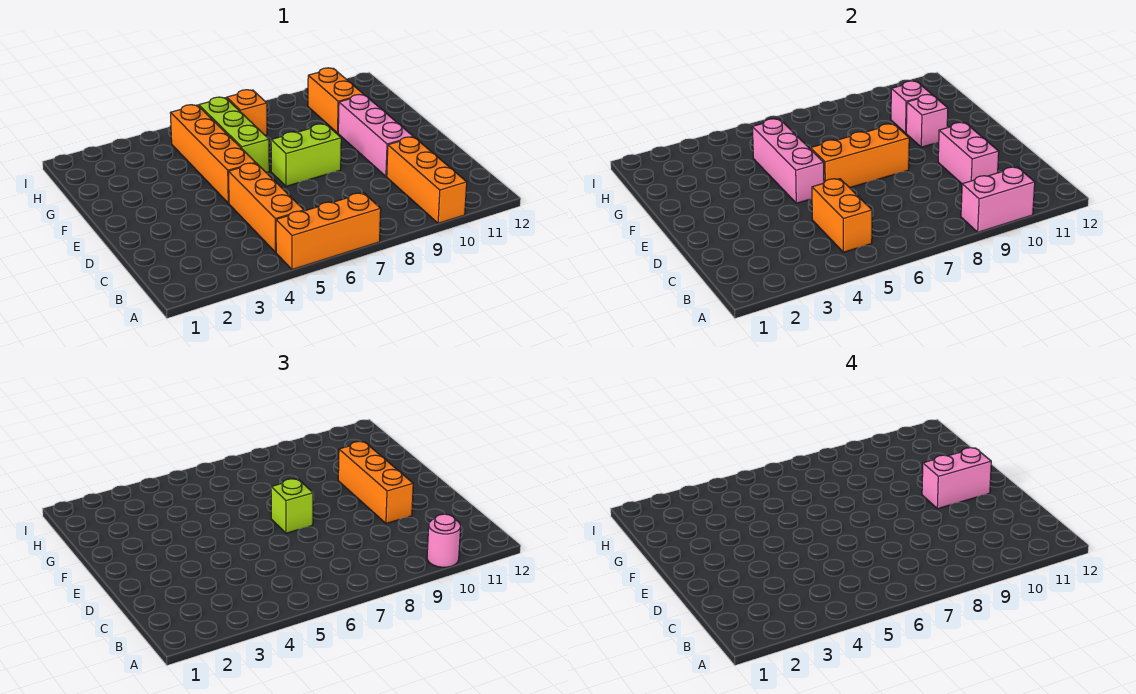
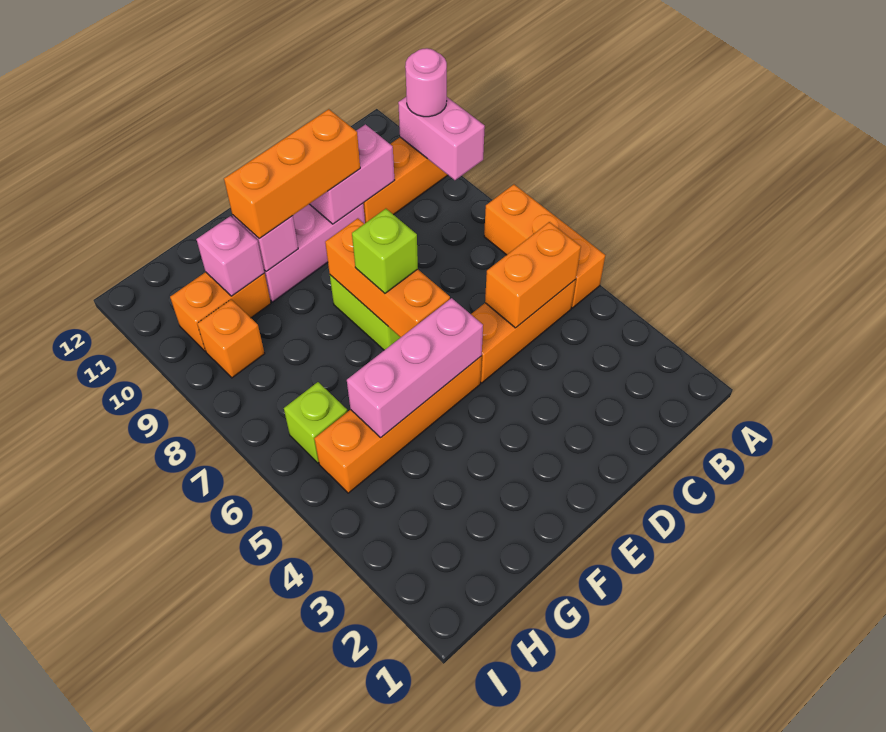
pink 1x2 brick [922,448,991,509] -> none
lime 1x3 brick [199,97,269,173] -> lime 1x1 brick [284,382,348,463]
orange 1x1 brick [227,90,267,135] -> orange 1x1 brick moved to [197,300,265,378]

